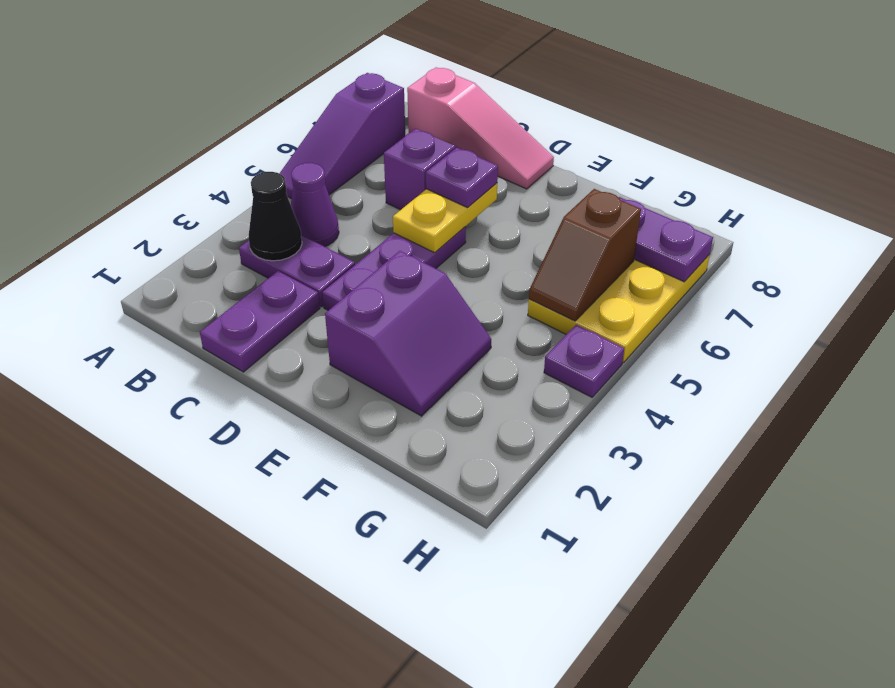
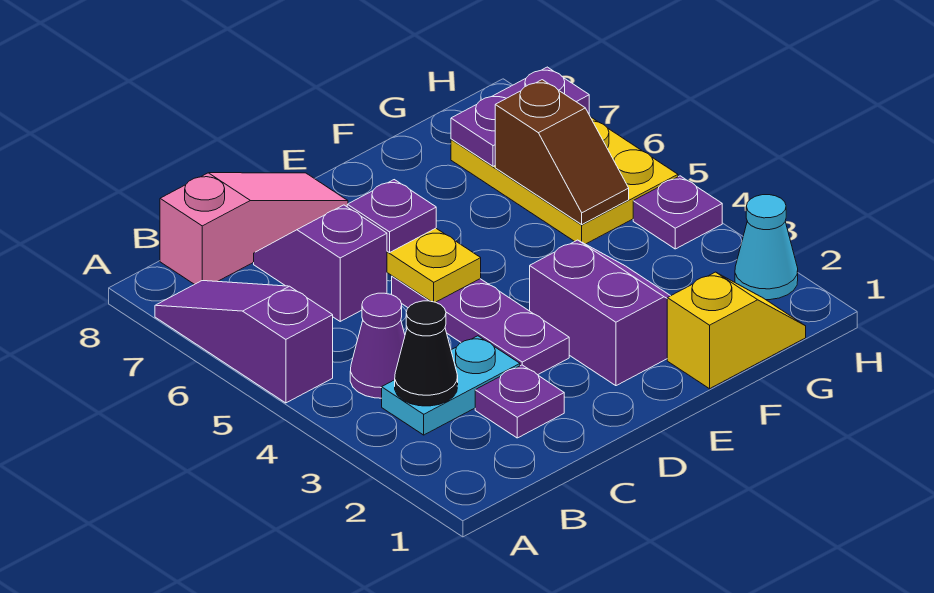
purple 1x3 slope [279,73,405,199] -> purple 1x3 slope turned to [155,281,333,403]
purple 1x2 plate [239,235,355,307] -> cyan 1x2 plate [382,336,520,435]
purple 1x2 plate [200,271,320,372] -> purple 1x1 plate [475,365,564,438]
none -> yellow 1x2 slope [667,272,806,389]
none -> cyan 1x1 cone [735,195,798,300]

